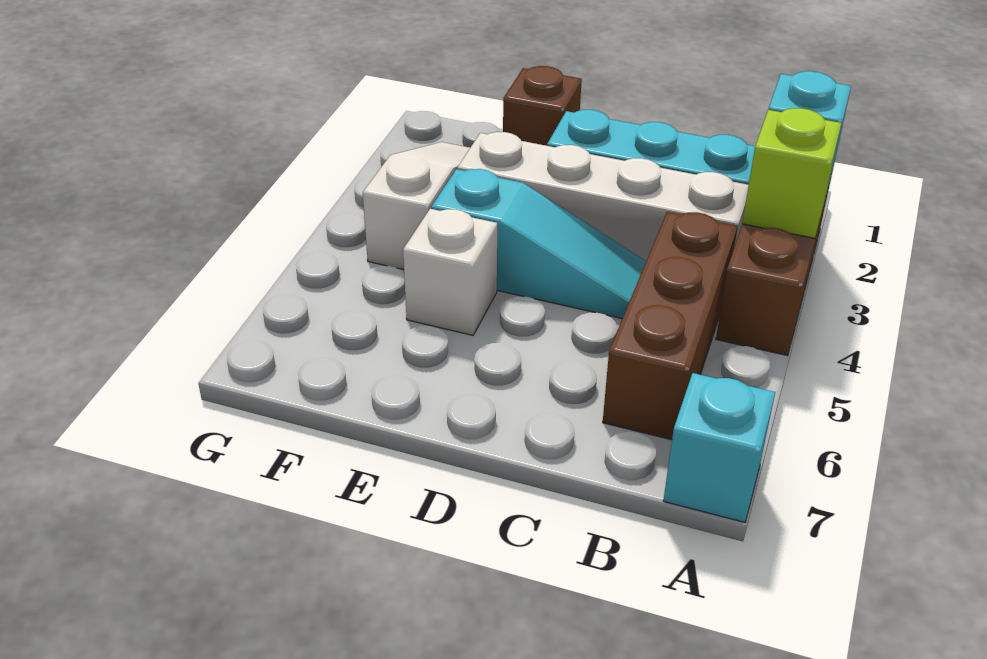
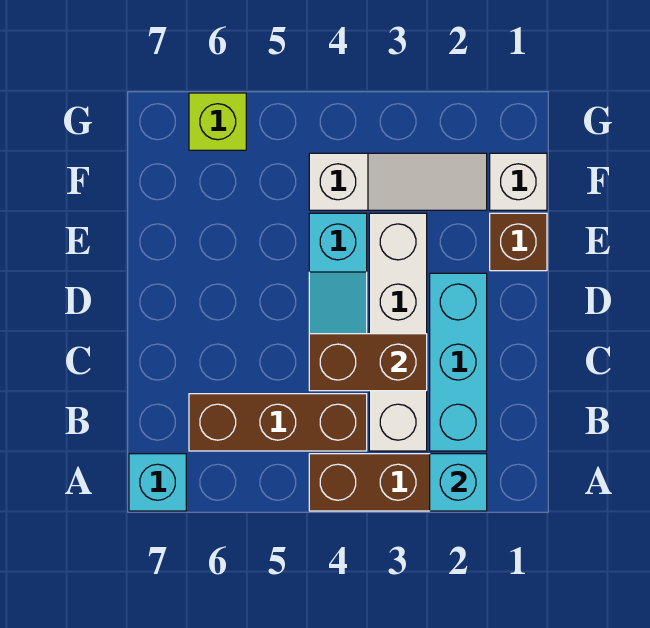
lime 1x1 brick [742,108,842,238] -> lime 1x1 brick moved to [189,93,246,150]
none -> brown 1x2 brick [309,334,427,391]
white 1x1 brick [403,209,497,335] -> white 1x1 brick moved to [490,153,547,210]

